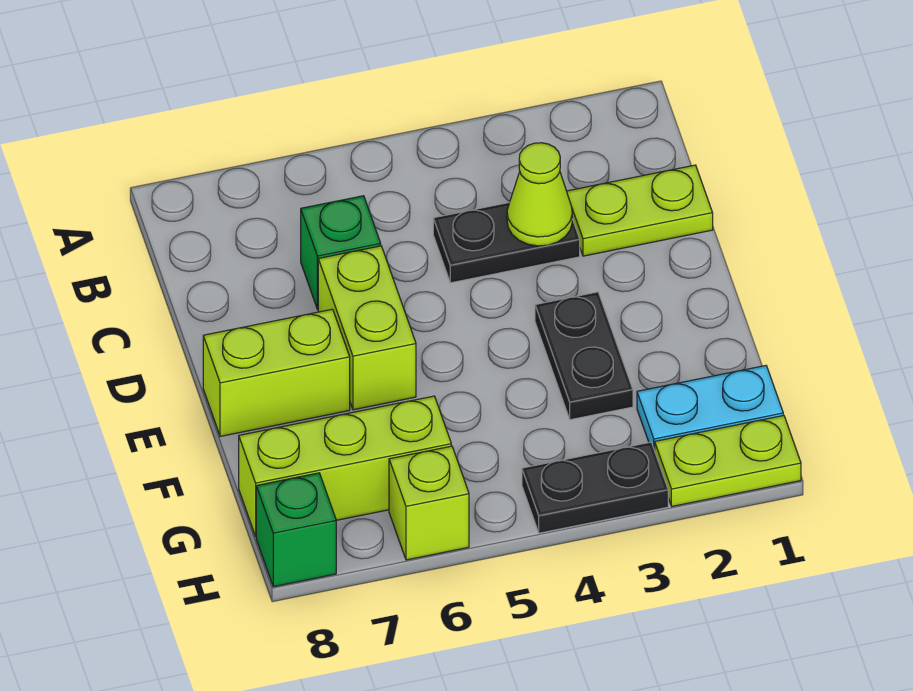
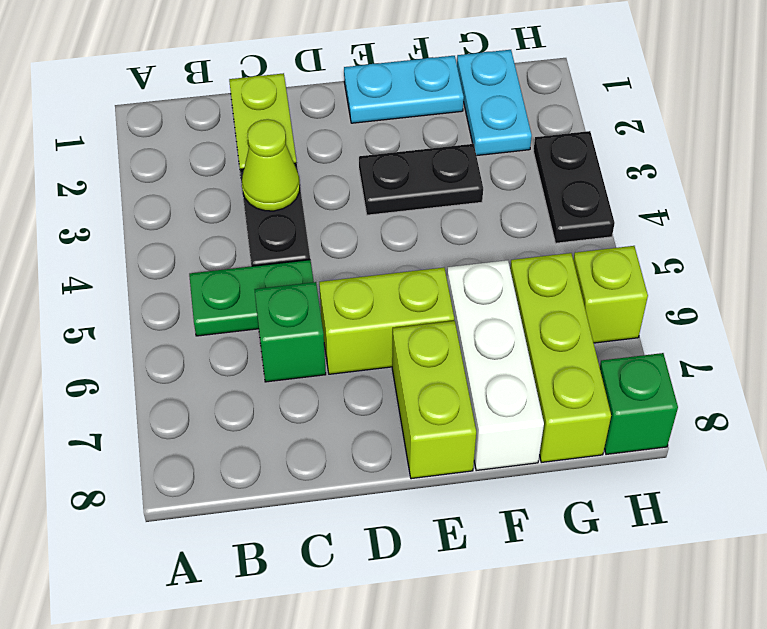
none -> green 1x2 plate [189,260,314,336]
none -> cyan 1x2 plate [344,56,464,123]
none -> white 1x3 brick [447,260,544,471]
lime 1x2 plate [655,415,801,506] -> none

